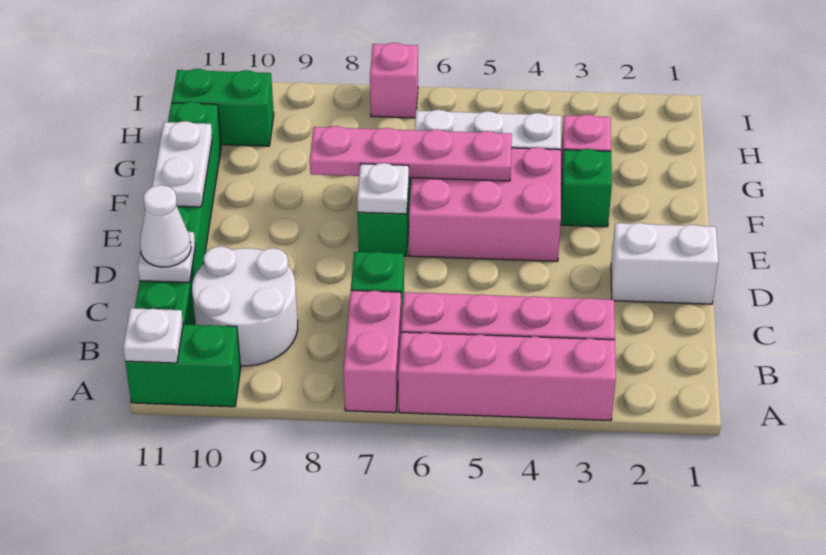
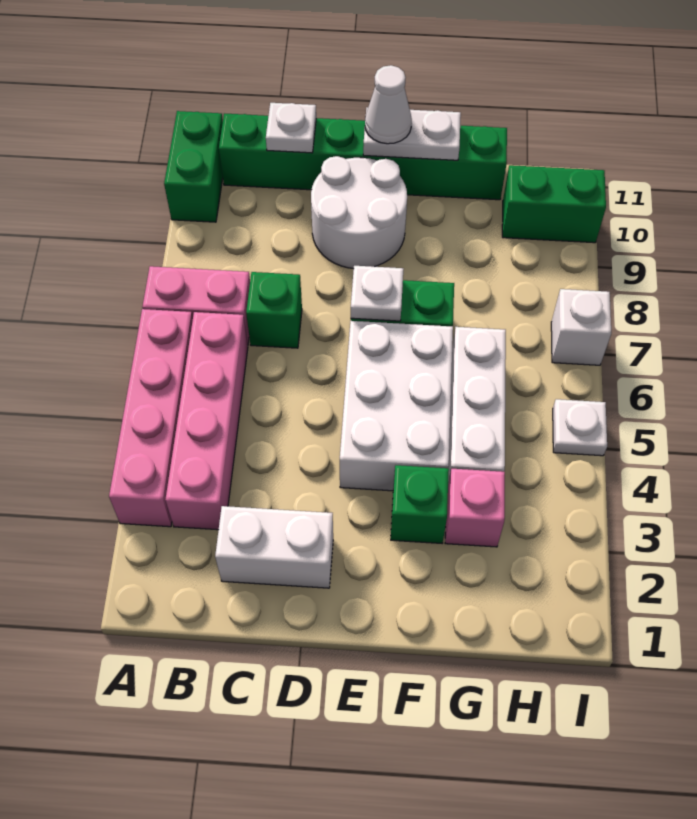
white 1x1 plate [123,308,183,363] -> white 1x1 plate moved to [553,399,607,456]
white 2x2 round brick [192,246,298,366] -> white 2x2 round brick moved to [311,156,407,269]
white 1x1 cone [140,185,191,267] -> white 1x1 cone moved to [365,65,412,144]
white 1x2 brick [611,223,718,304] -> white 1x2 brick turned to [215,506,333,588]
pink 2x3 brick [409,147,561,261] -> white 2x3 brick [340,321,453,491]
pink 1x4 plate [310,126,512,181] -> none
green 1x2 brick [172,69,274,146] -> green 1x2 brick turned to [502,165,606,243]
pink 1x1 brick [370,43,418,118] -> white 1x1 brick [551,289,611,365]

